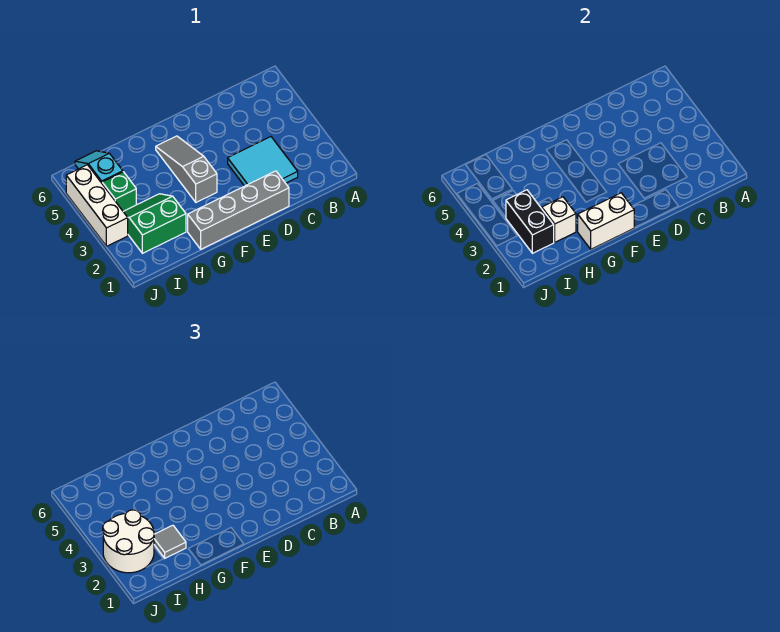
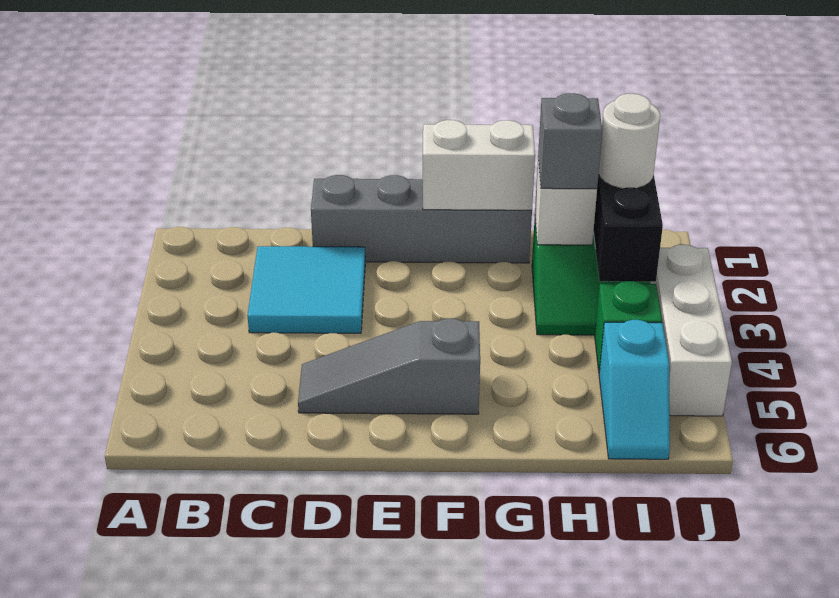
grey 1x3 slope [156,136,217,202] -> grey 1x3 slope turned to [298,319,480,414]
grey 1x1 tile [154,525,186,558] -> grey 1x1 brick [538,93,602,189]
white 2x2 round brick [103,510,154,573] -> white 1x1 round brick [599,94,660,188]

